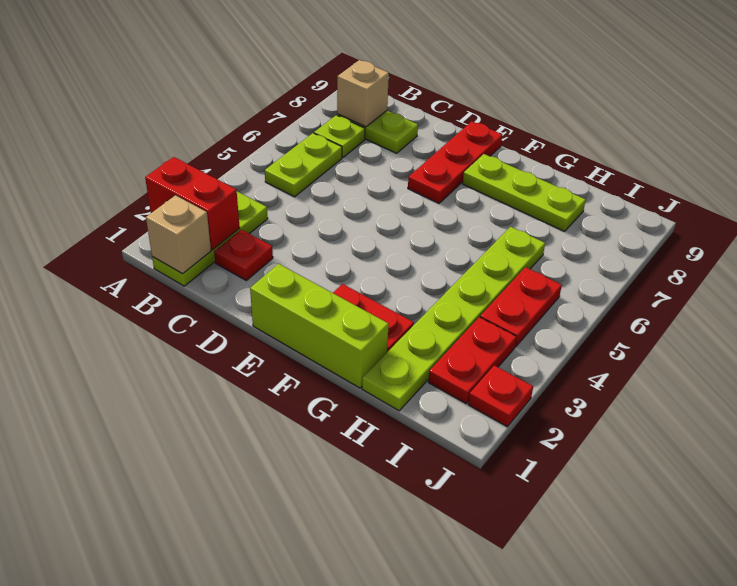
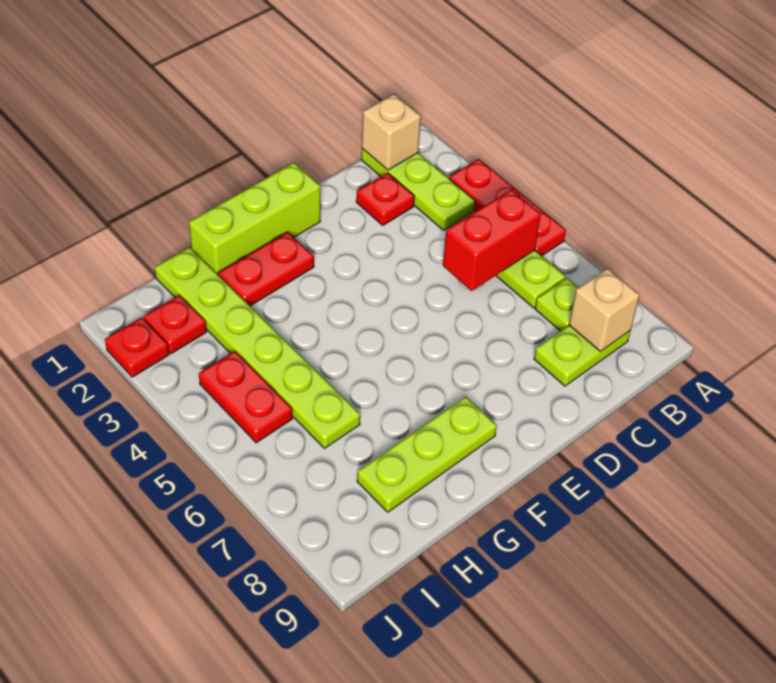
red 1x2 brick [145,157,240,250] -> red 1x2 brick moved to [443,190,541,291]
red 1x3 plate [408,121,502,203] -> red 1x3 plate moved to [449,159,566,256]
red 1x2 plate [428,317,516,404] -> red 1x1 plate [144,295,206,354]

